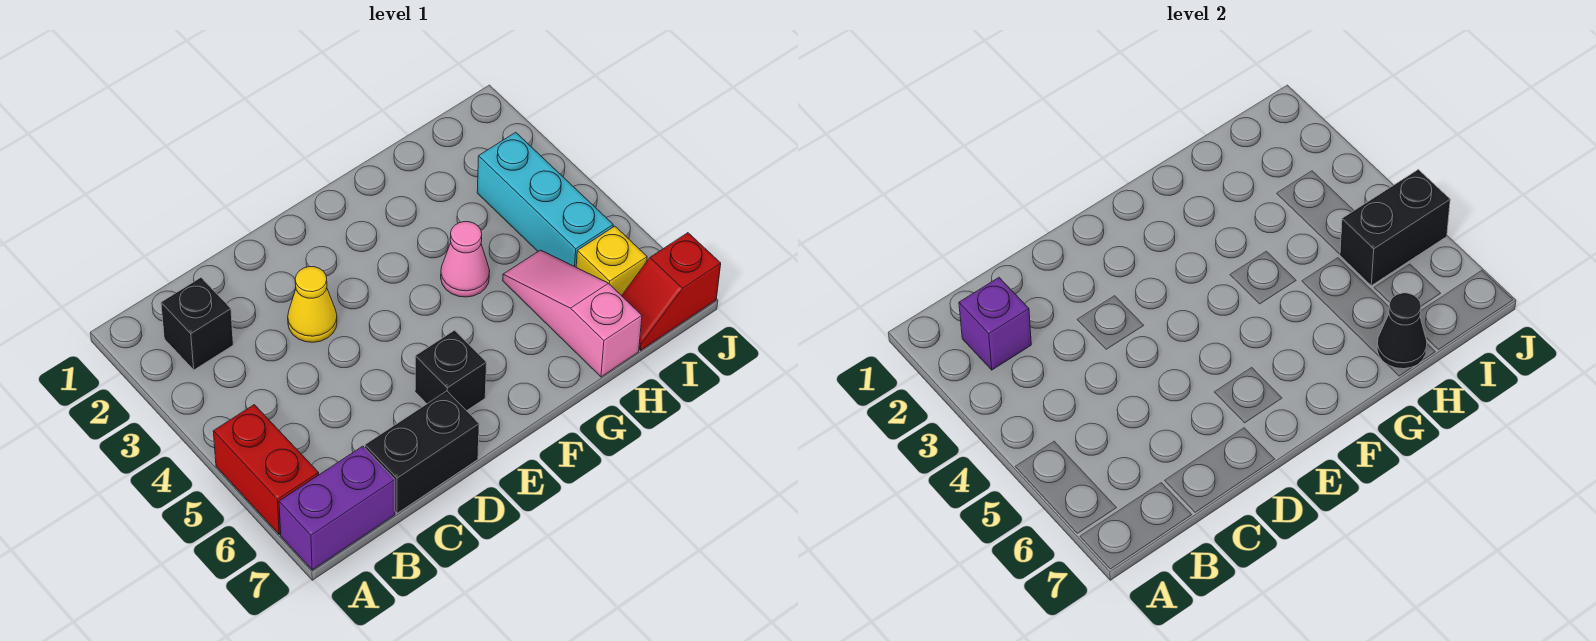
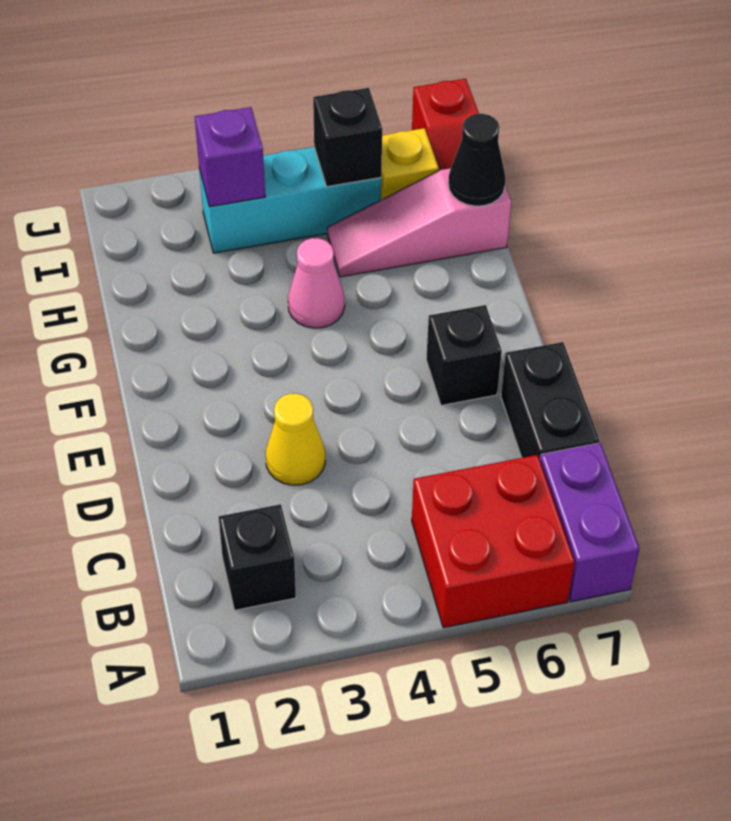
red 1x2 brick [213,405,319,534] -> red 2x2 brick [412,455,575,628]
purple 1x1 brick [959,278,1031,370] -> purple 1x1 brick moved to [195,107,265,207]
black 1x2 brick [1340,169,1450,286] -> black 1x1 brick [313,88,382,187]

